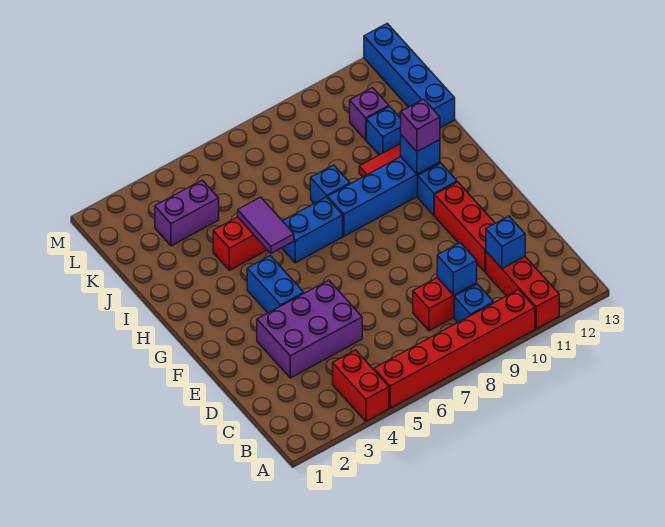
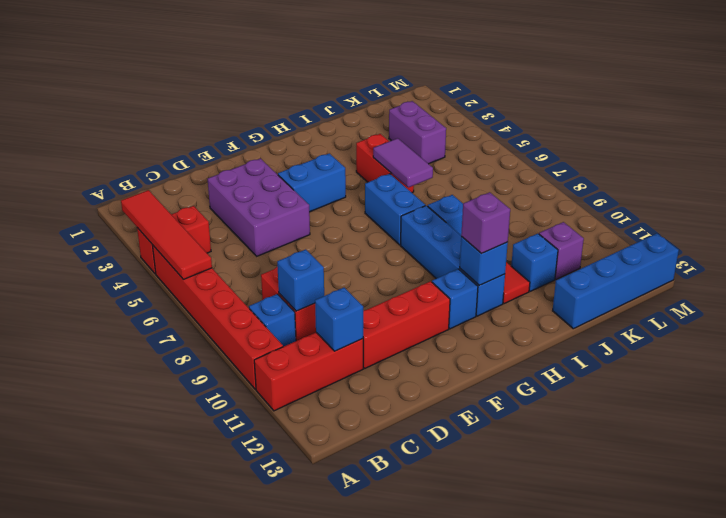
none -> red 1x4 tile [121,190,212,279]
purple 1x2 tile [238,197,294,253] -> purple 1x2 tile turned to [373,138,433,187]

